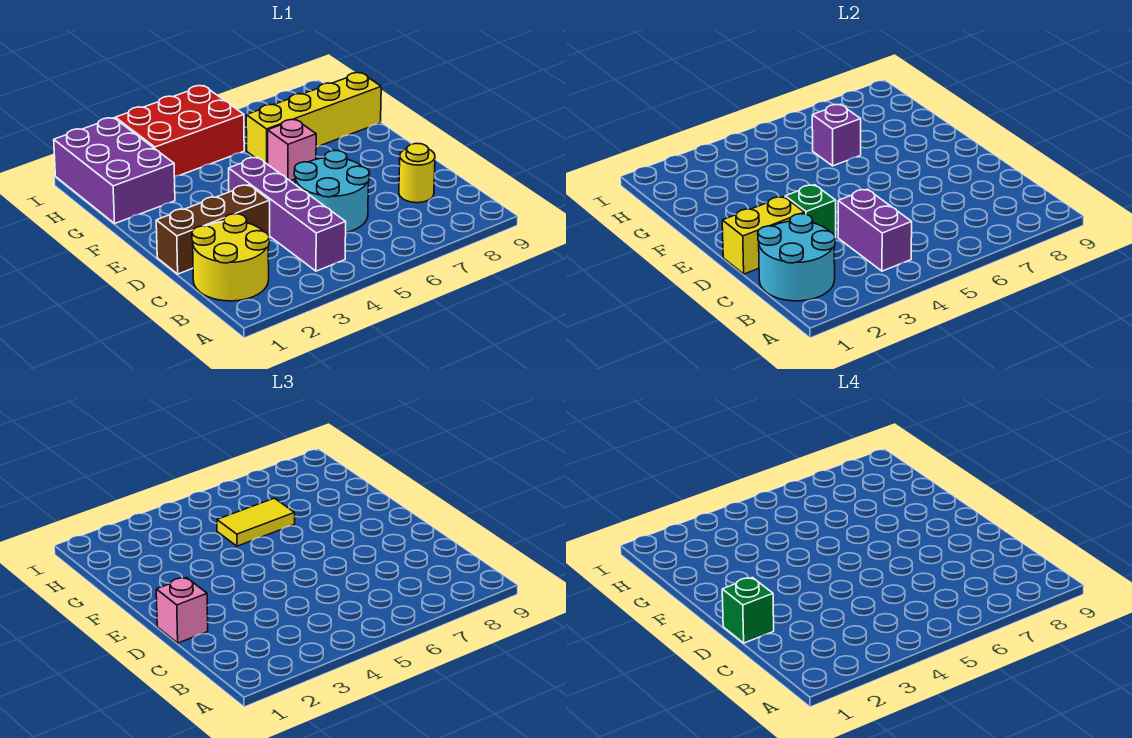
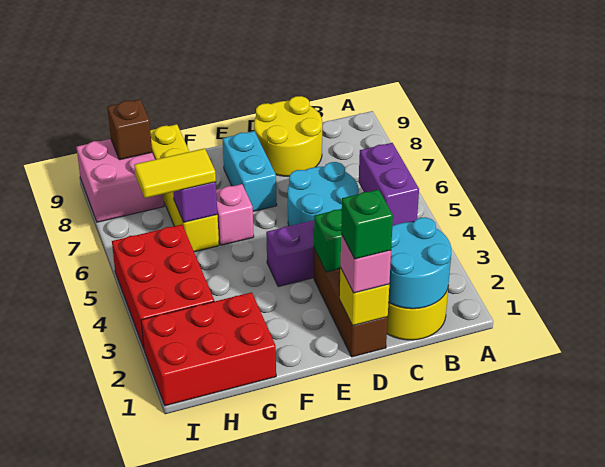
purple 1x2 brick [838,189,912,271] -> purple 1x2 brick turned to [359,143,419,226]
yellow 1x1 round brick [399,143,435,203] -> yellow 2x2 round brick [254,96,322,176]
yellow 1x2 brick [722,197,805,274] -> yellow 1x1 brick [340,268,389,326]
none -> cyan 1x2 brick [223,131,277,211]
purple 2x3 brick [54,118,175,223] -> red 2x3 brick [141,292,276,406]
yellow 1x2 tile [217,498,295,546] -> yellow 1x2 tile turned to [134,148,216,198]
none -> pink 2x2 brick [77,139,164,222]
none -> brown 1x1 brick [108,99,152,160]

